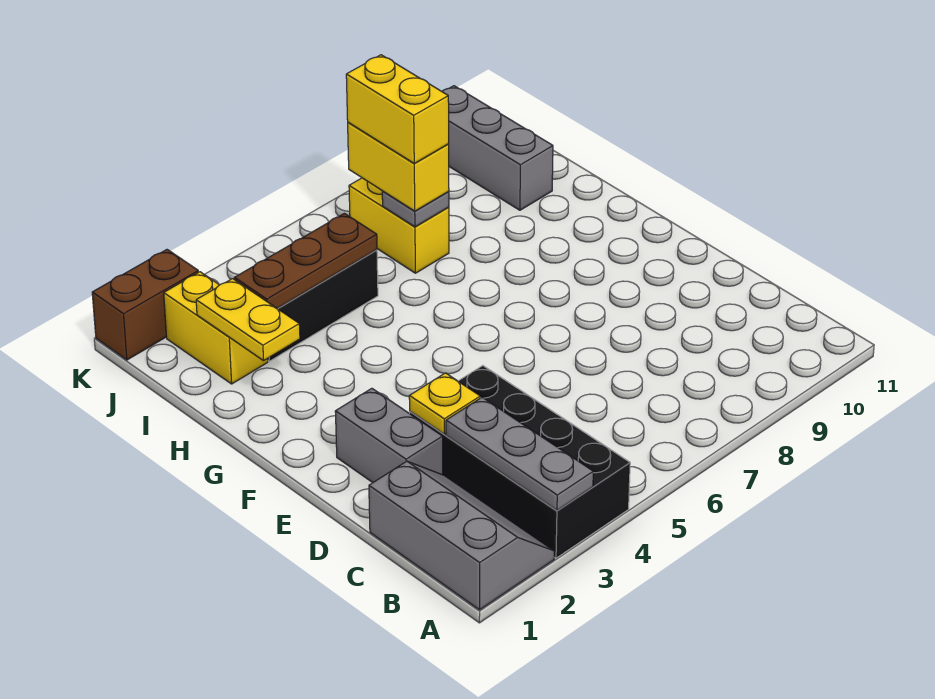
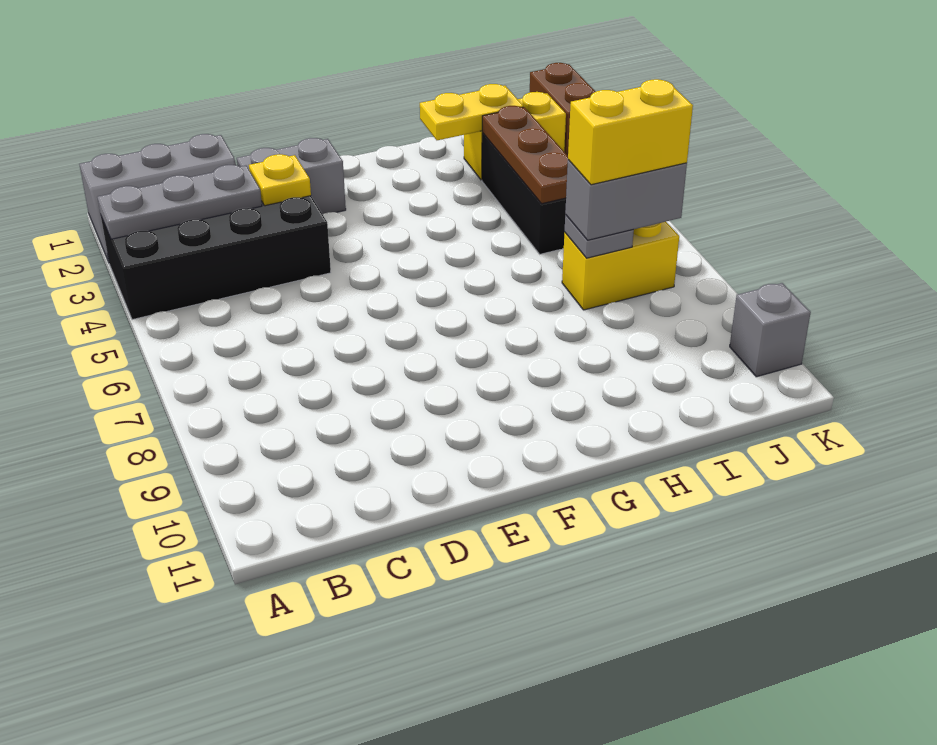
yellow 1x2 brick [348,122,449,211] -> grey 1x2 brick [565,160,687,240]
grey 1x3 brick [442,86,553,210] -> grey 1x1 brick [730,283,811,377]

